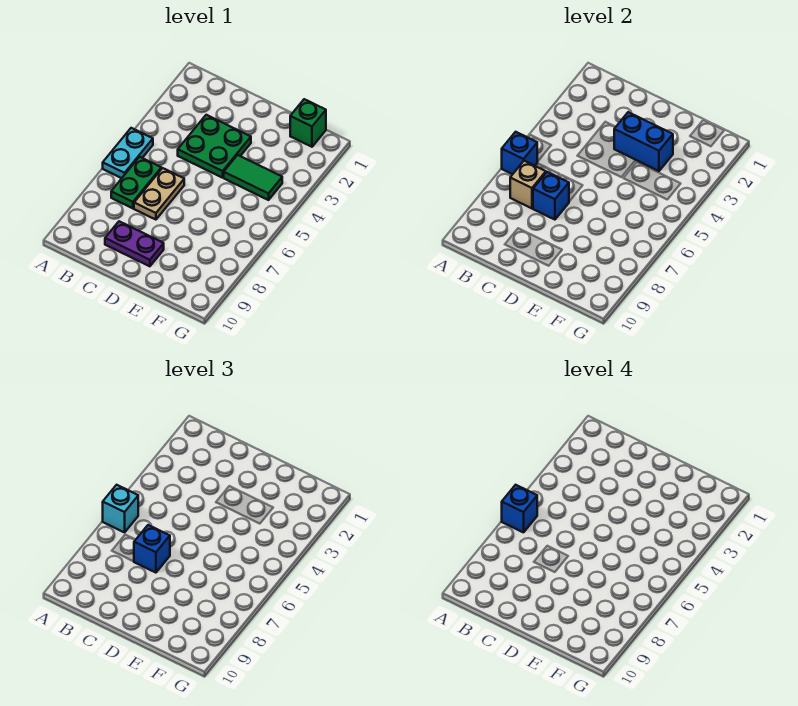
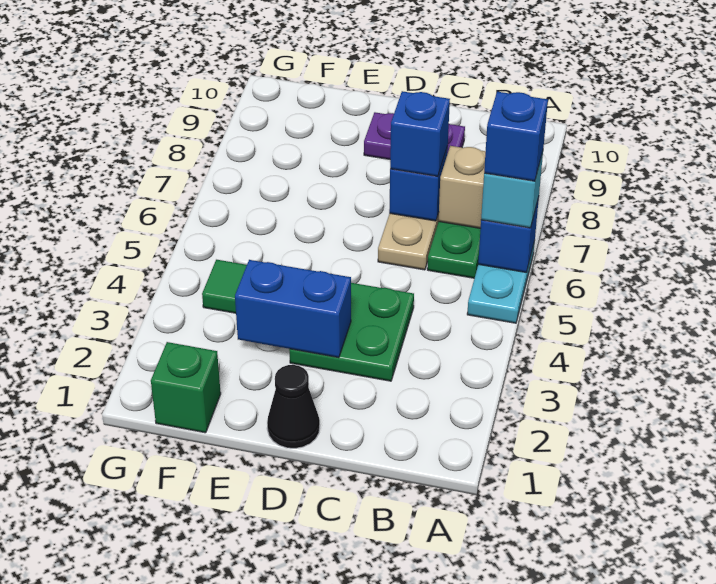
none -> black 1x1 cone [267,365,320,448]

